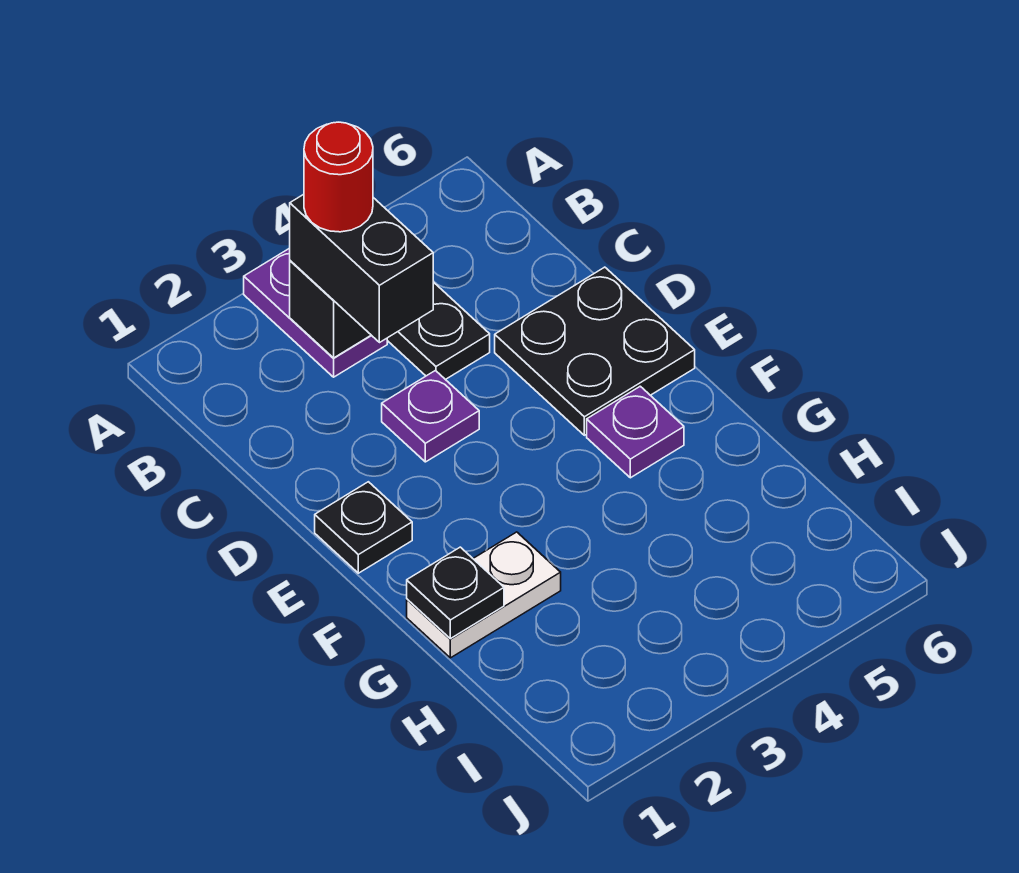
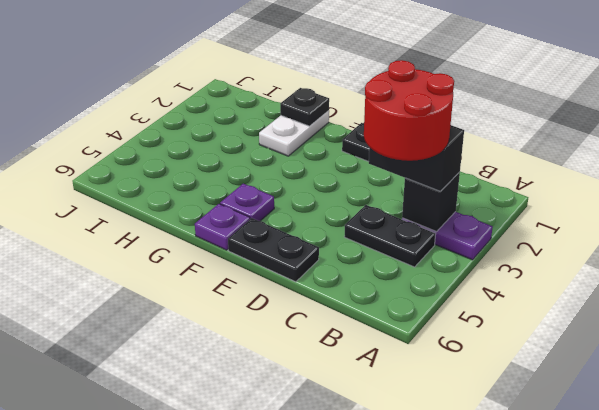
red 1x1 round brick [304,122,373,232] -> red 2x2 round brick [364,60,454,161]
purple 1x1 plate [382,371,479,462] -> purple 1x1 plate moved to [195,204,250,250]
black 2x2 plate [495,267,695,435] -> black 1x2 plate [228,218,319,282]

